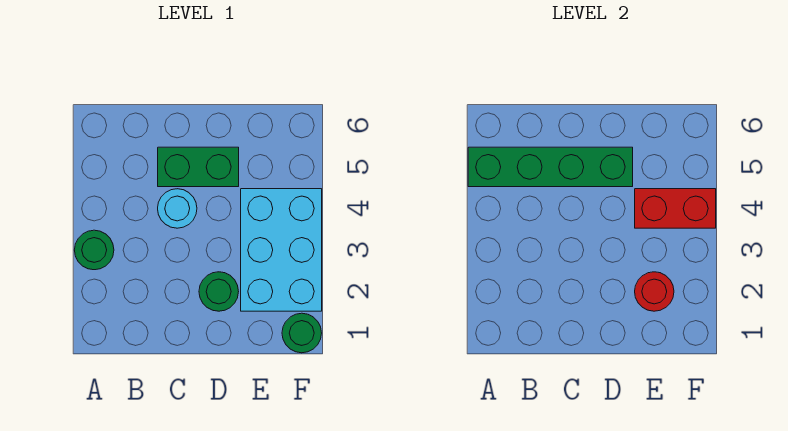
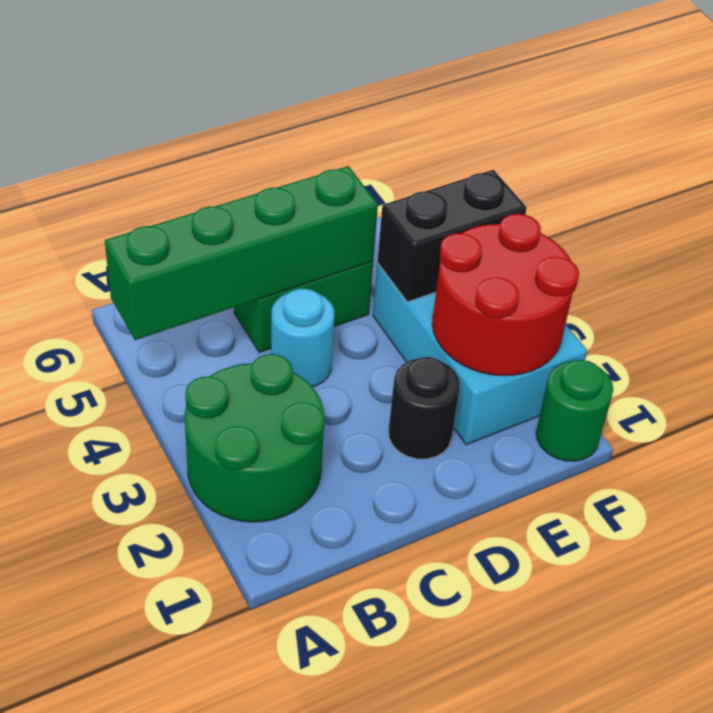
green 1x1 round brick [75,230,114,270] -> green 2x2 round brick [185,354,324,522]
green 1x1 round brick [199,272,239,311] -> black 1x1 round brick [389,357,460,459]
red 1x1 round brick [635,272,674,311] -> red 2x2 round brick [432,214,579,376]
red 1x2 brick [635,189,716,228] -> black 1x2 brick [377,170,527,302]

